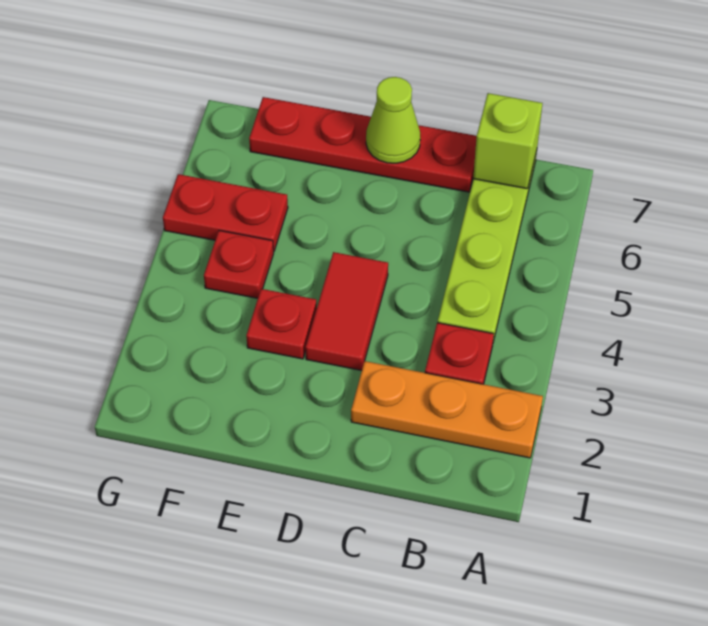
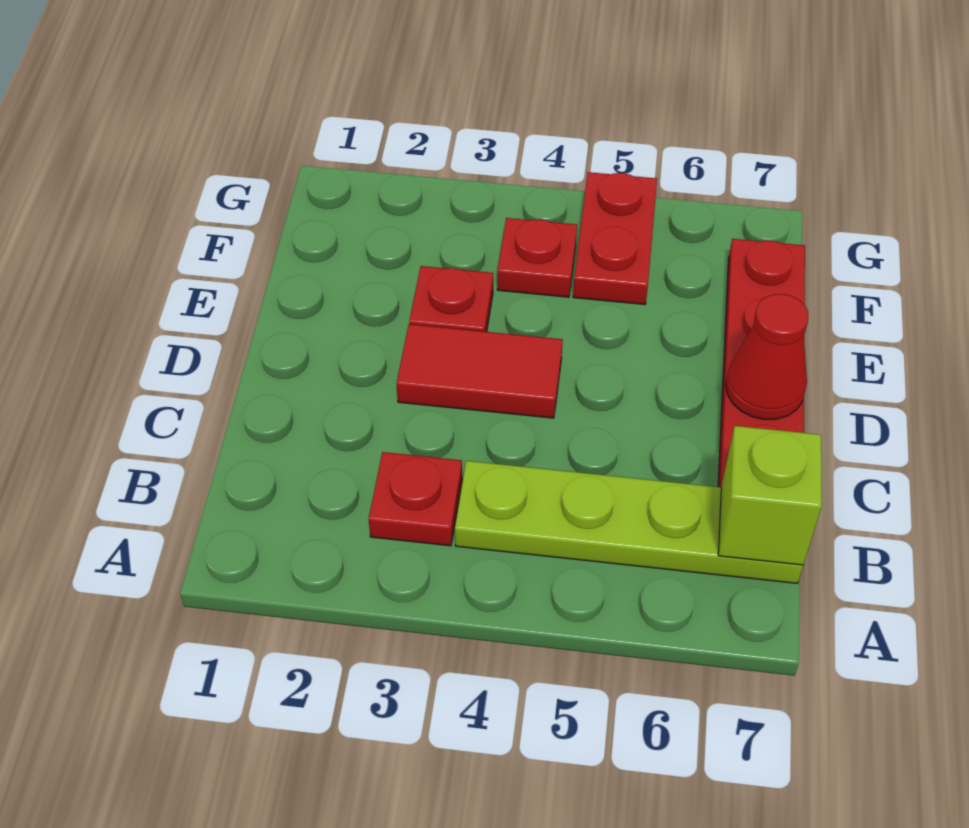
orange 1x3 plate [351,361,543,458] -> none
lime 1x1 cone [366,77,420,163] -> red 1x1 cone [726,294,808,419]

